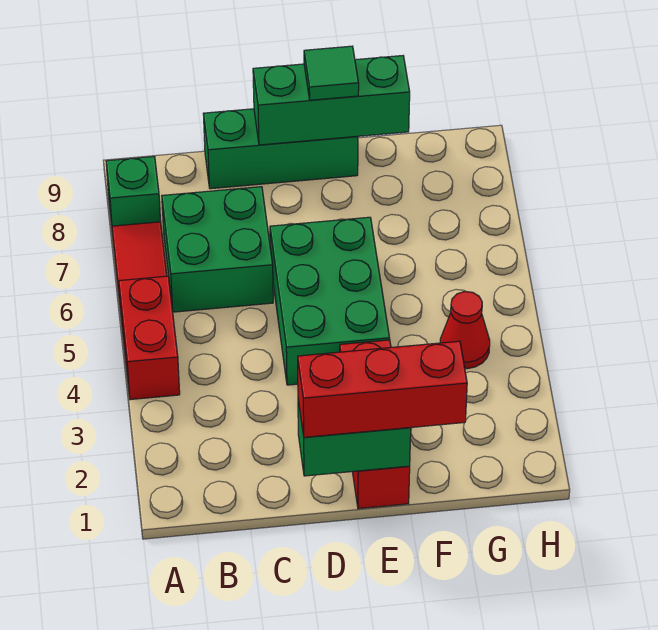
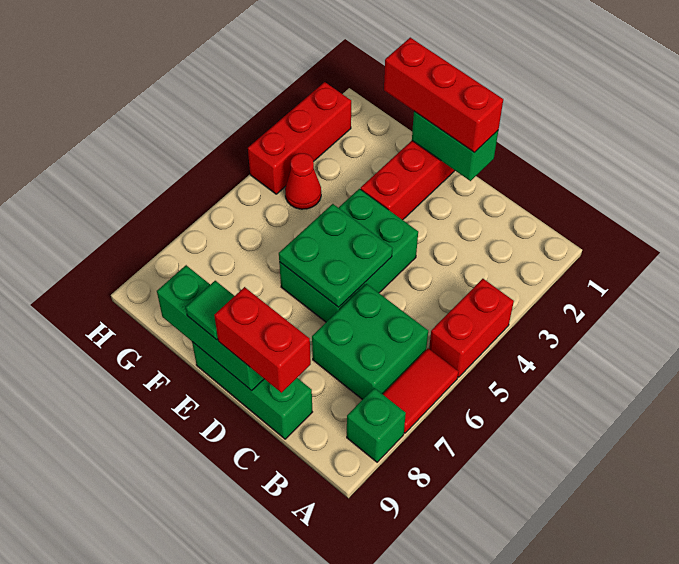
none -> red 1x2 brick [214,287,311,393]
none -> green 2x2 plate [279,204,392,307]
none -> red 1x3 brick [248,82,351,194]

